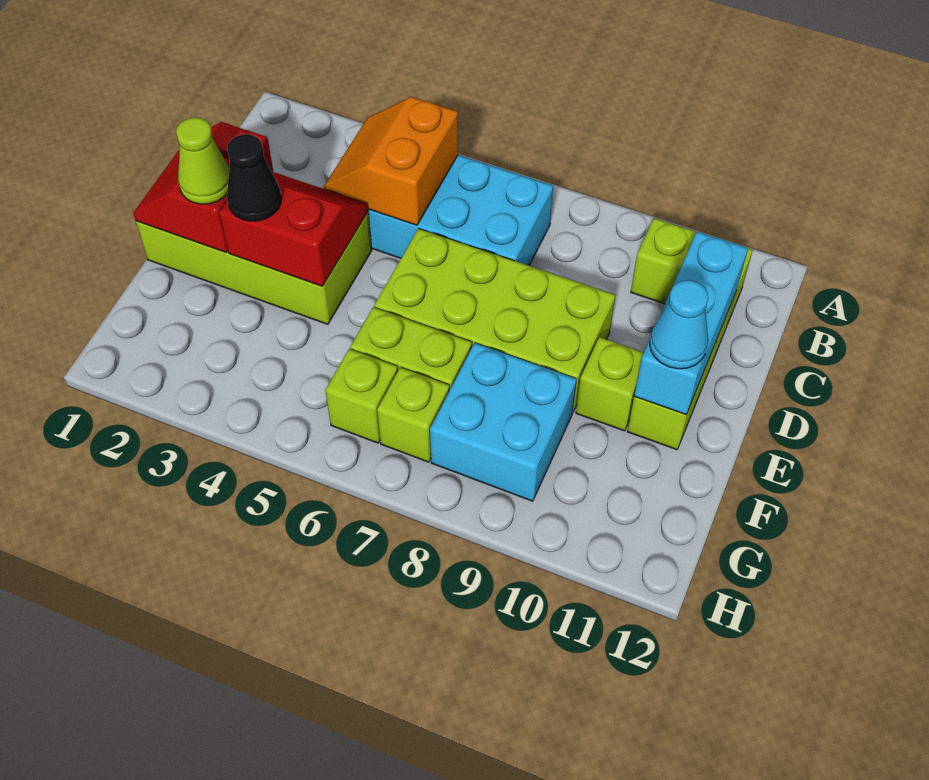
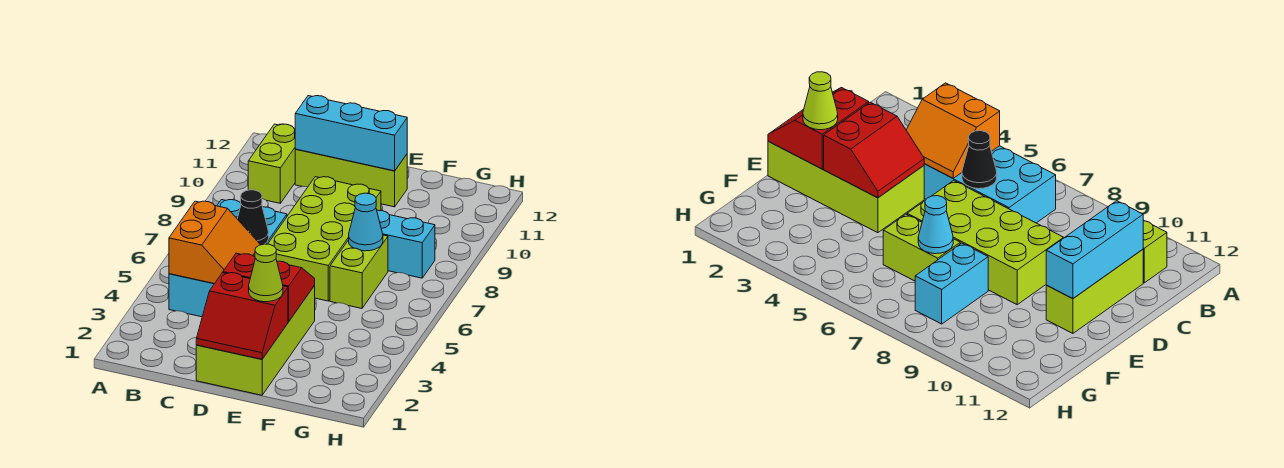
orange 2x2 slope [324,97,458,225] -> orange 2x2 slope turned to [169,201,260,284]
red 2x2 slope [219,173,368,286] -> red 2x2 slope turned to [223,253,315,322]
black 1x1 cone [227,134,281,221] -> black 1x1 cone moved to [237,190,269,245]
lime 1x1 brick [576,337,644,431] -> none
cyan 1x1 cone [650,280,708,369] -> cyan 1x1 cone moved to [349,193,383,251]
cyan 2x2 brick [430,343,577,501] -> cyan 1x2 brick [377,210,435,278]
lime 1x1 brick [325,349,398,443] -> none
lime 1x1 brick [377,367,450,462] -> none

